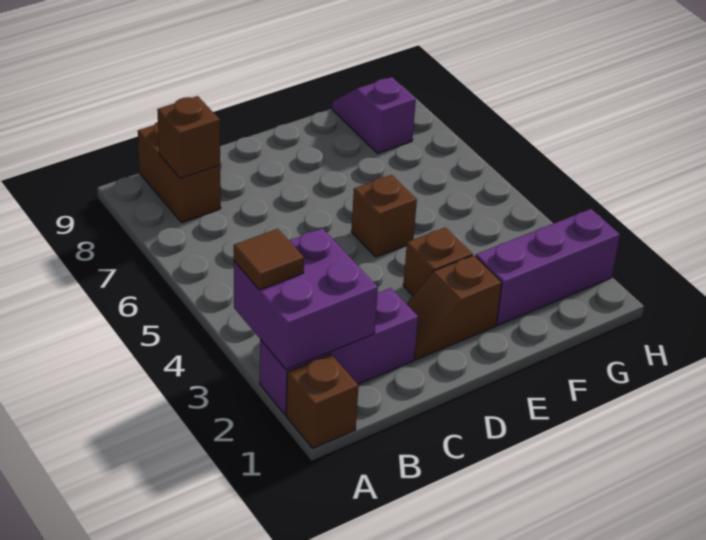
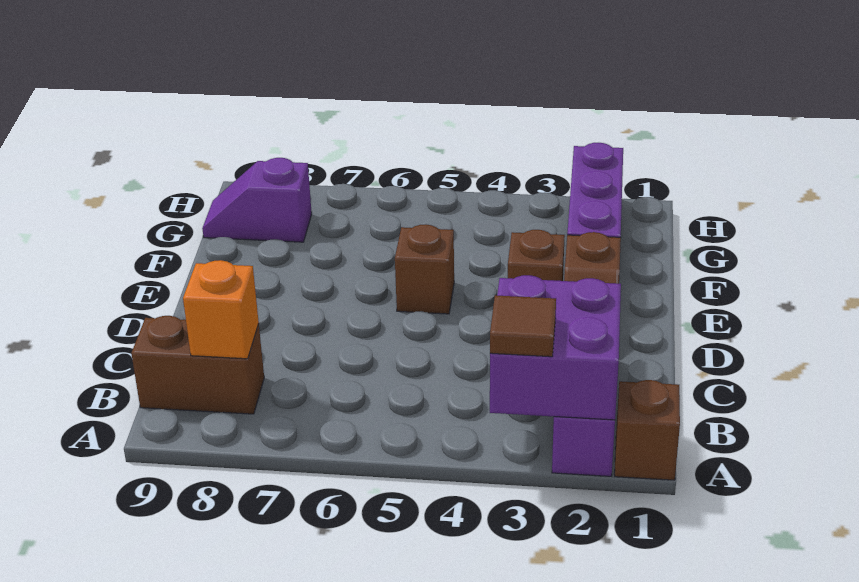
brown 1x1 brick [157,96,220,178] -> orange 1x1 brick [183,260,259,359]

